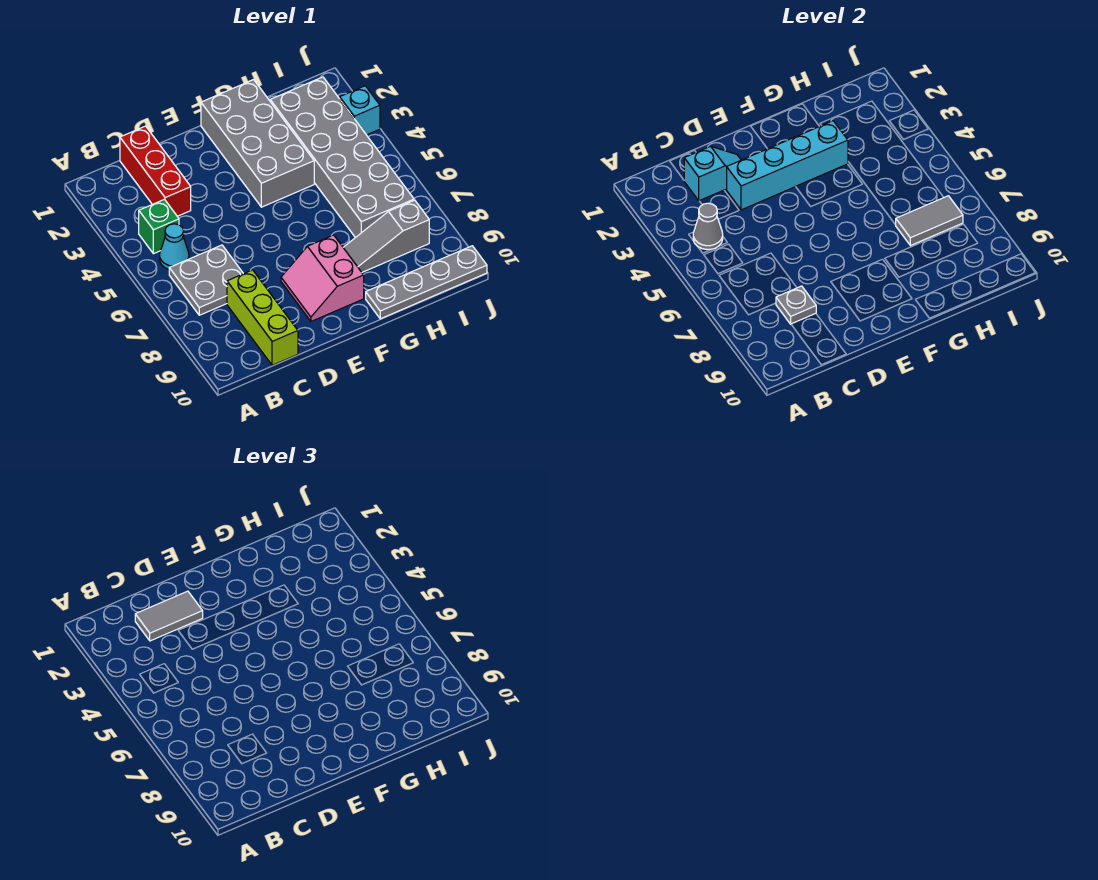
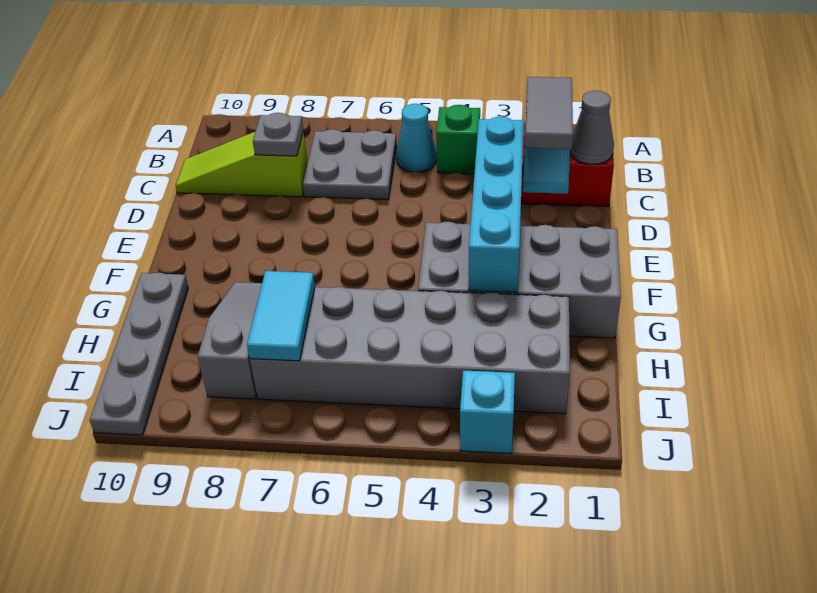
grey 1x1 cone [693,203,723,249] -> grey 1x1 cone moved to [570,91,614,164]
lime 1x3 brick [227,270,298,365] -> lime 1x3 slope [176,131,308,197]
pink 2x2 slope [281,235,364,321] -> none
grey 1x2 tile [896,196,963,246] -> cyan 1x2 tile [247,271,315,361]

